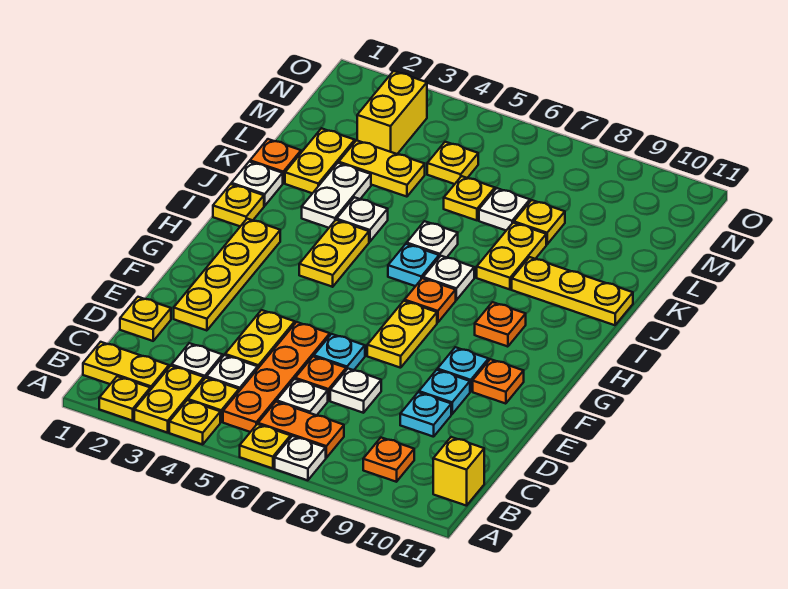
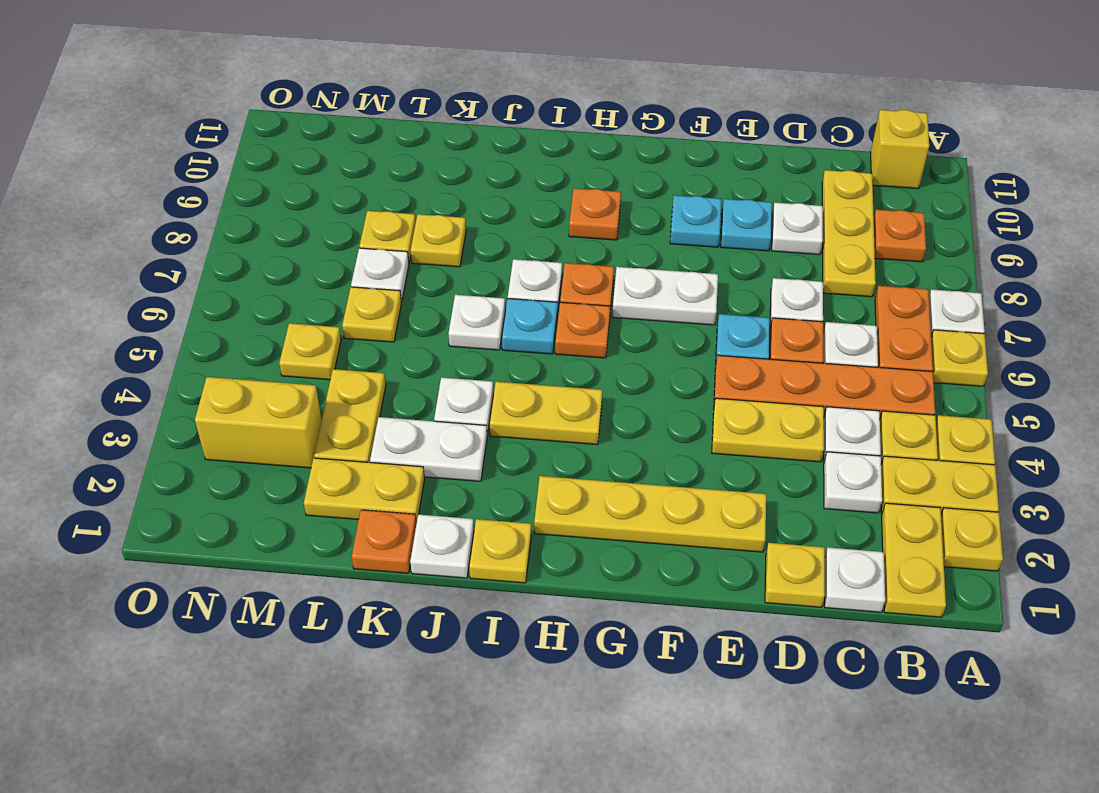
none -> white 1x1 plate [825,548,885,612]
cyan 1x1 plate [400,392,451,437] -> white 1x1 plate [772,203,823,255]
yellow 1x2 plate [367,301,437,368] -> white 1x2 plate [612,267,718,325]
orange 1x1 plate [473,359,524,404] -> orange 1x1 plate moved to [555,302,610,358]
yellow 1x2 plate [477,223,546,289] -> yellow 1x1 plate [411,214,466,267]
yellow 1x3 plate [512,257,633,325] -> yellow 1x3 plate moved to [822,170,876,297]

